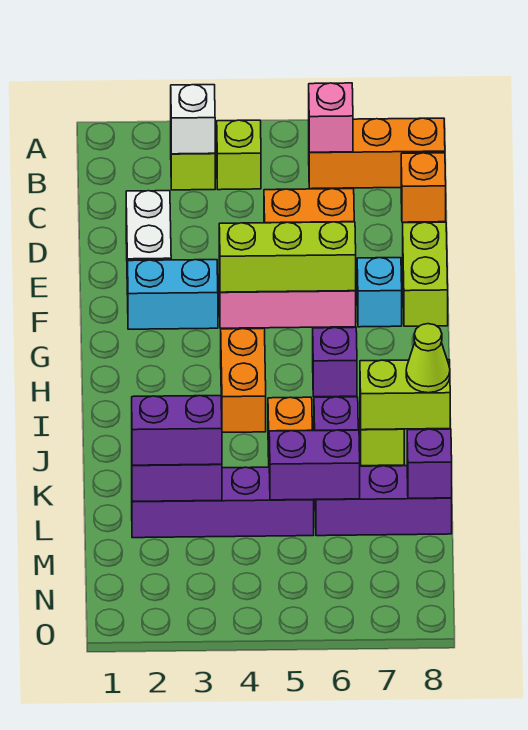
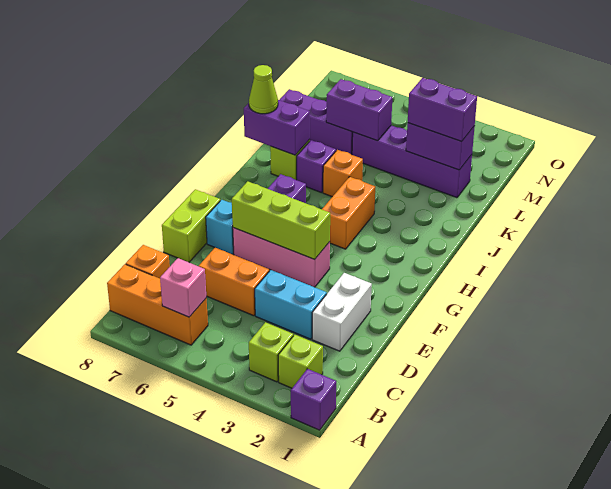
white 1x1 brick [171,85,215,154] -> none
lime 1x1 brick [217,120,261,190] -> lime 1x1 brick moved to [278,335,323,388]
cyan 1x2 brick [128,260,218,329] -> cyan 1x2 brick moved to [255,270,327,339]
lime 1x2 brick [360,360,450,430] -> purple 1x2 brick [244,100,310,155]
purple 1x1 brick [407,429,452,498] -> purple 1x1 brick moved to [291,369,336,430]

